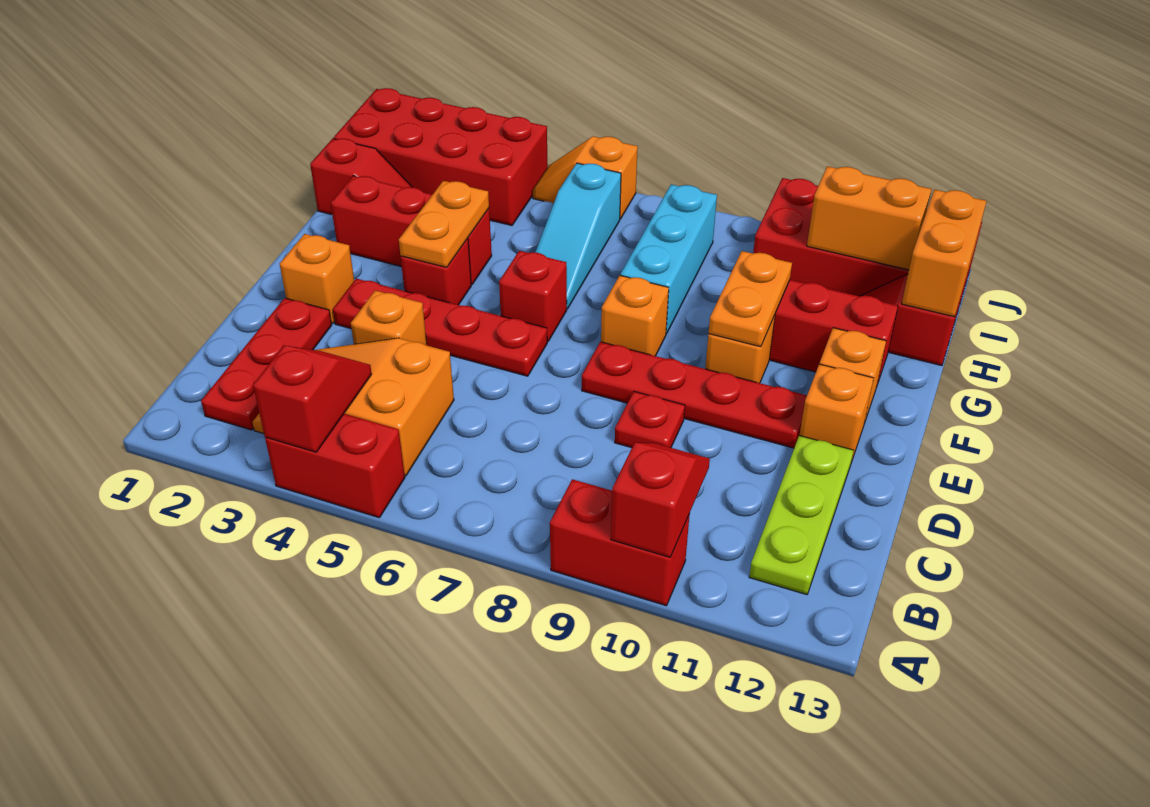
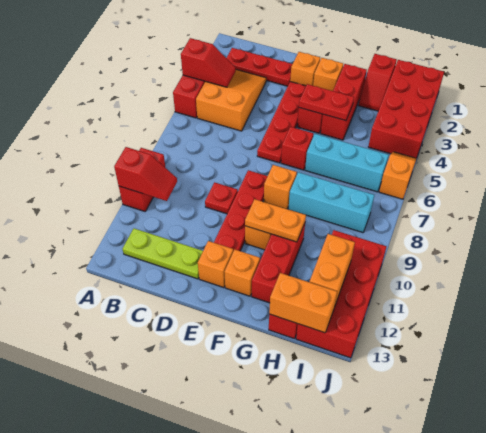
orange 1x1 brick [351,291,427,345] -> orange 1x1 brick moved to [313,58,343,91]
orange 1x2 plate [399,181,489,267] -> red 1x2 plate [299,84,354,121]
cyan 1x3 slope [535,163,621,309] -> cyan 1x3 brick [305,134,389,192]

